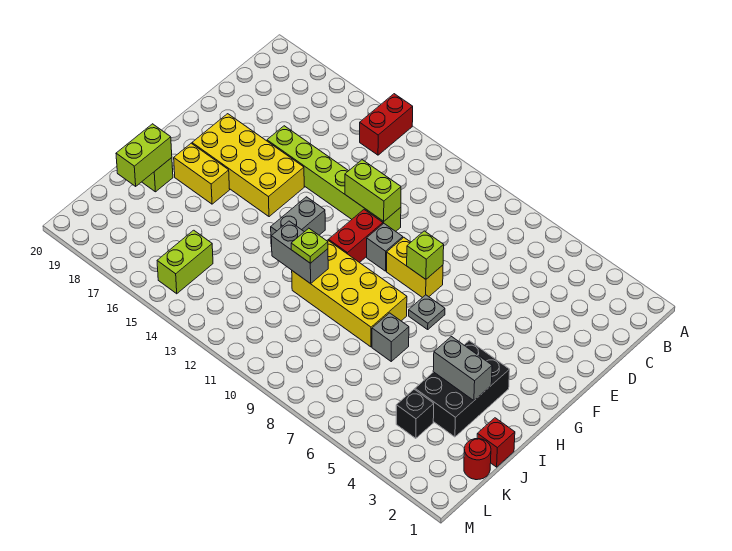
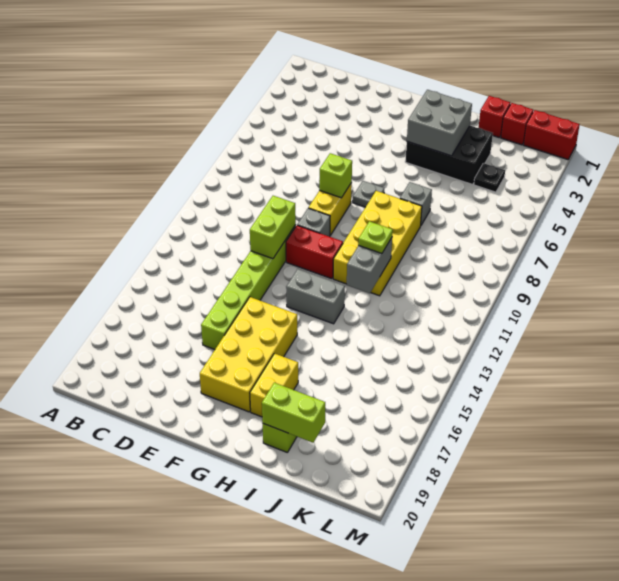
red 1x2 brick [360,94,413,155] -> red 1x2 brick moved to [524,110,580,160]
grey 1x2 brick [433,337,492,401] -> grey 2x2 brick [407,90,472,156]
red 1x1 round brick [464,439,491,480] -> red 1x1 brick [501,103,533,145]
black 1x1 brick [396,389,434,438] -> black 1x1 plate [474,163,505,192]
lime 1x2 brick [157,230,213,294] -> none

